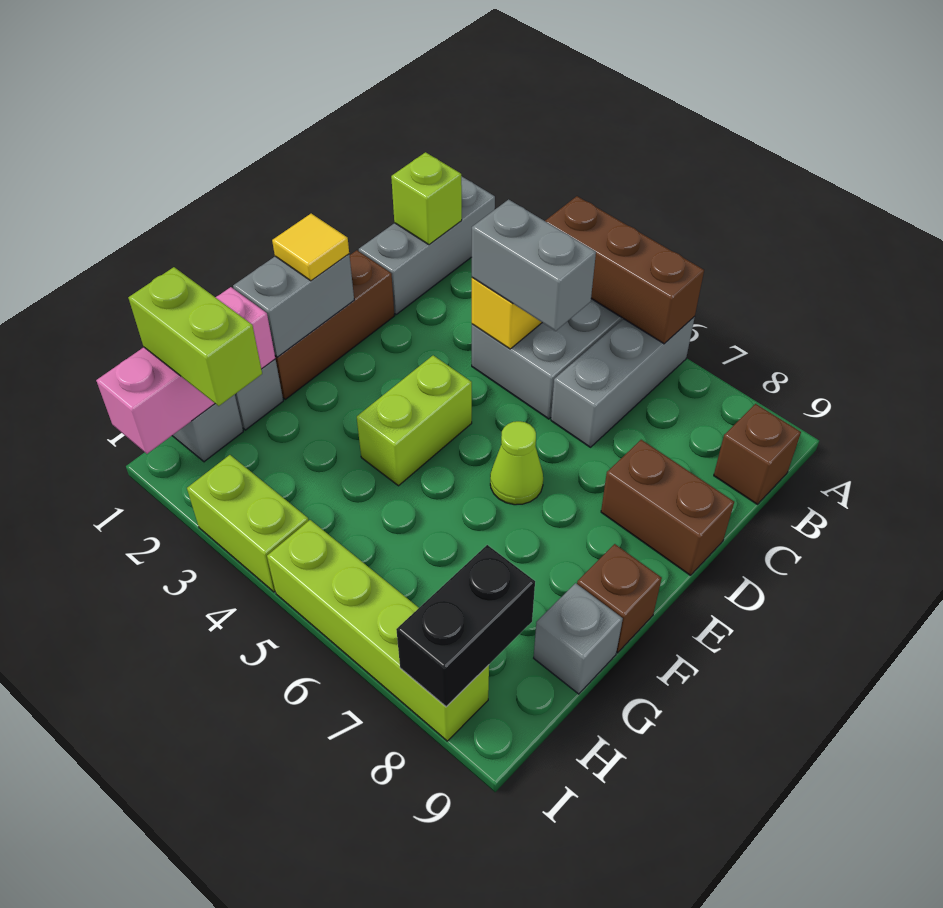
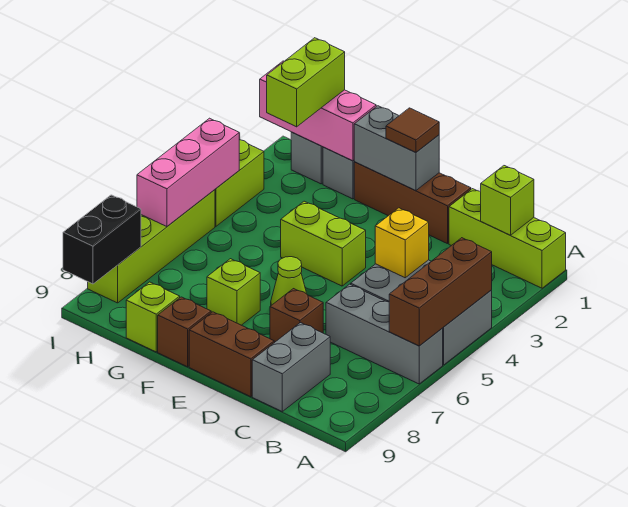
grey 1x3 brick [359,176,495,315] -> lime 1x3 brick [449,189,566,288]
brown 1x1 brick [714,404,801,504] -> brown 1x1 brick moved to [270,289,323,343]
grey 1x2 brick [472,199,596,331] -> grey 1x2 brick moved to [252,323,330,411]
brown 1x2 brick [601,440,734,575] -> brown 1x2 brick turned to [189,312,274,397]
yellow 1x1 tile [272,214,349,281] -> brown 1x1 tile [386,108,439,152]
none -> lime 1x1 brick [207,259,260,325]
grey 1x1 brick [534,583,623,694] -> lime 1x1 brick [126,282,180,352]
black 1x2 brick [396,545,535,707] -> black 1x2 brick turned to [63,195,141,284]
none -> pink 1x3 brick [137,118,239,227]

